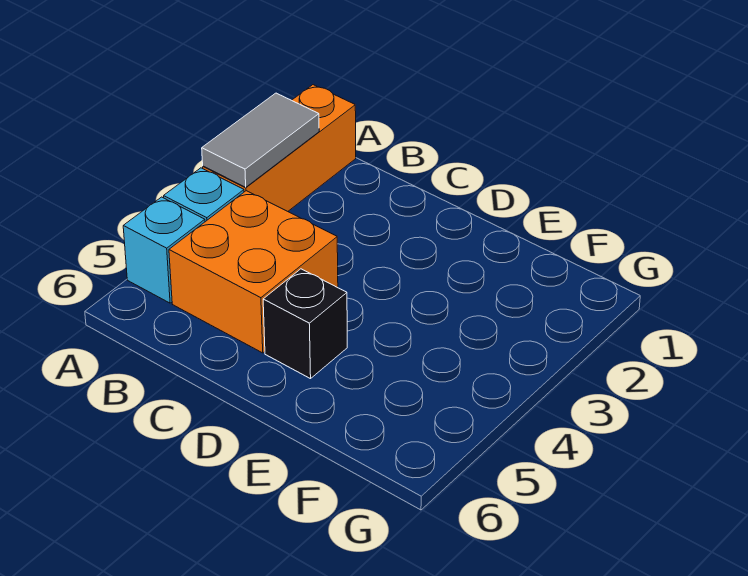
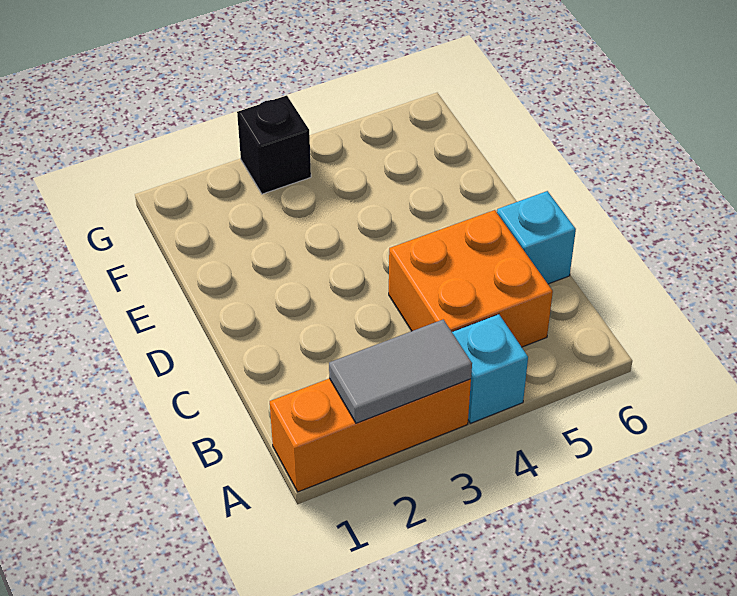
cyan 1x1 brick [123,197,205,303] -> cyan 1x1 brick moved to [497,191,576,284]
black 1x1 brick [263,269,347,379] -> black 1x1 brick moved to [237,95,311,194]

